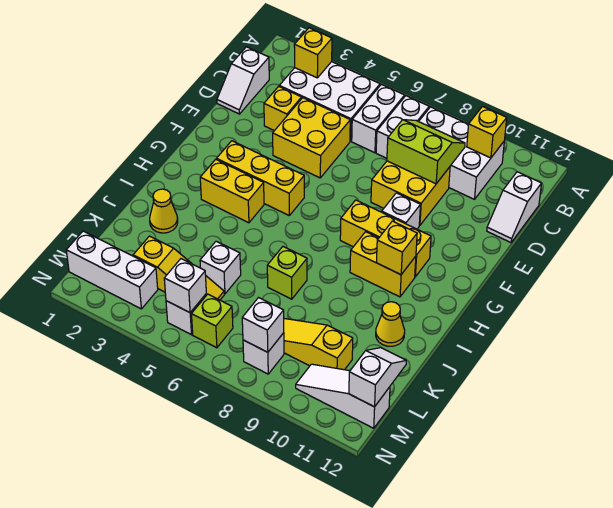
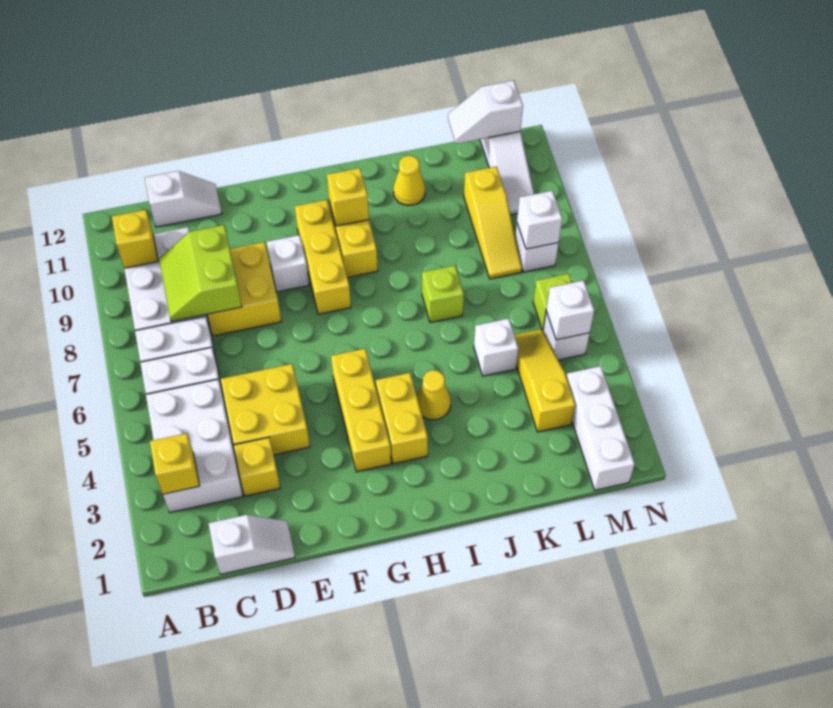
yellow 1x1 cone [150,189,178,233] -> yellow 1x1 cone moved to [417,370,451,420]

